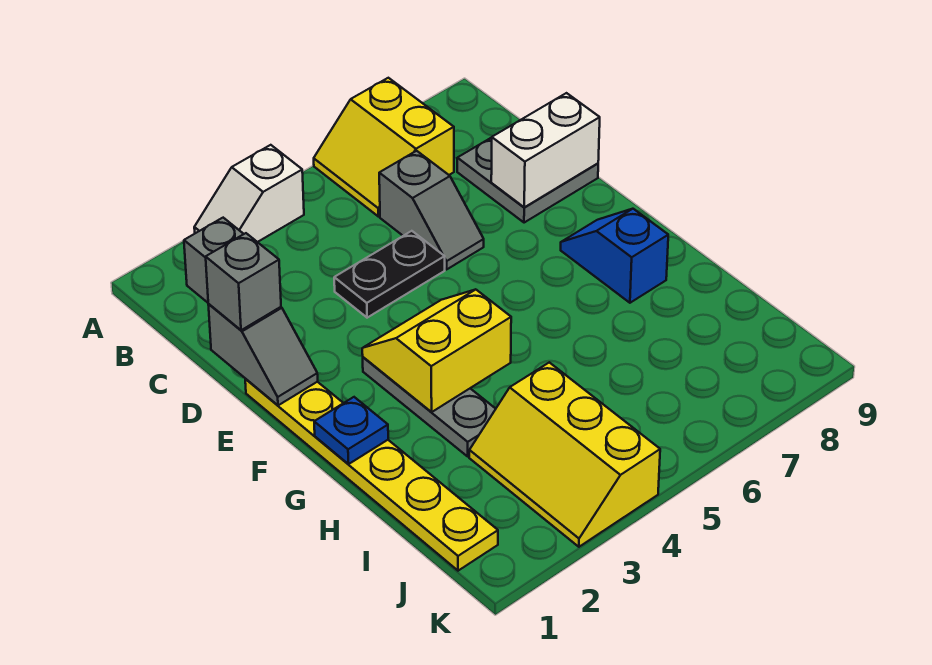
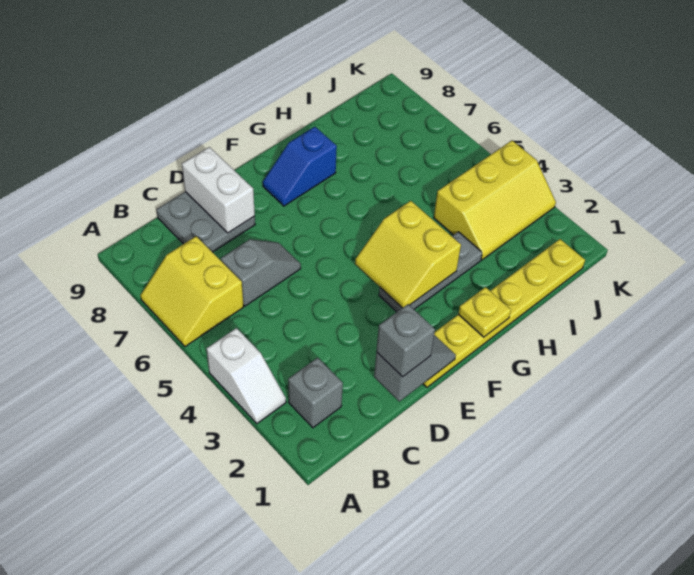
yellow 2x2 slope [314,78,454,217] -> yellow 2x2 slope turned to [140,236,244,347]
black 1x2 plate [334,231,445,318] -> none
blue 1x1 plate [314,397,388,464] -> yellow 1x1 plate [458,287,511,337]

